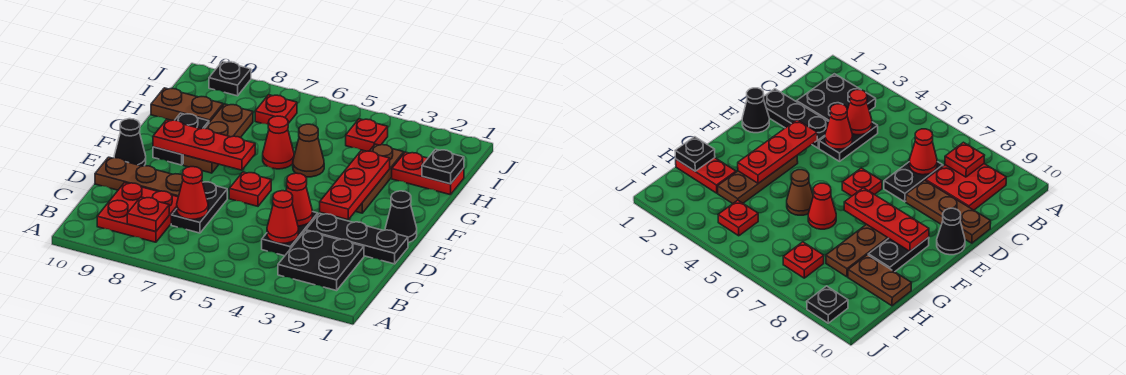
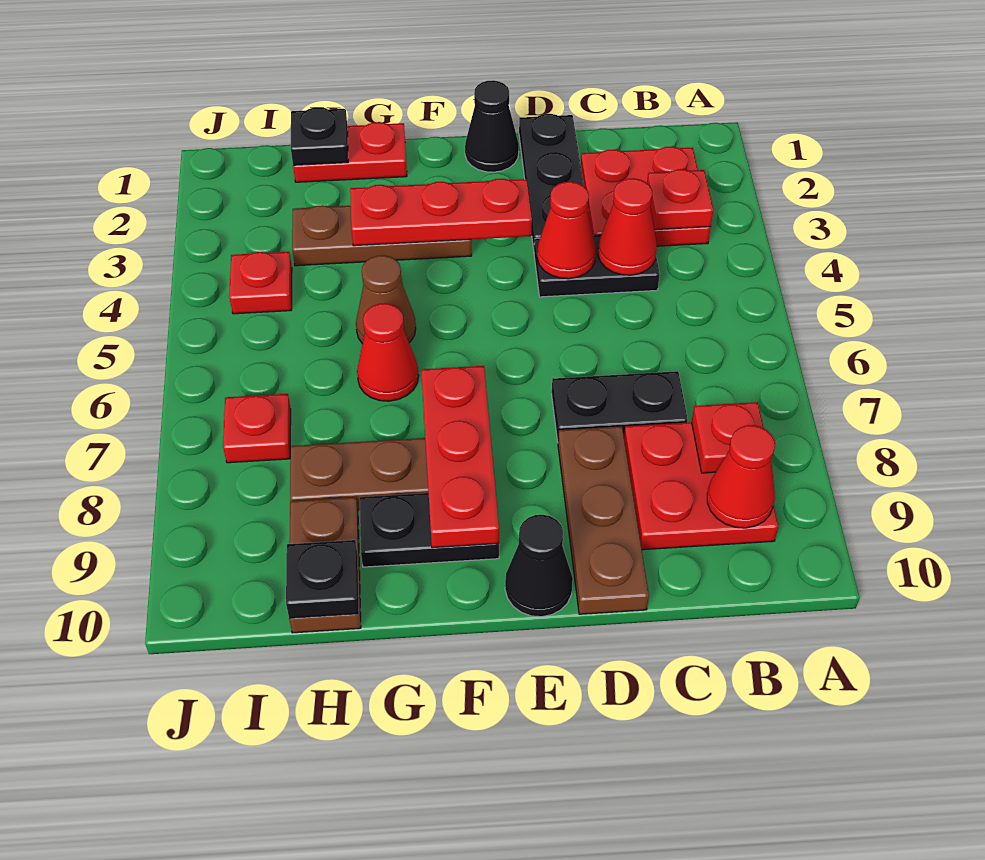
black 2x2 plate [278,231,364,291] -> red 2x2 plate [581,147,711,246]
red 1x1 cone [177,167,208,219] -> red 1x1 cone moved to [707,425,775,528]
red 1x1 plate [229,172,271,206] -> red 1x1 plate moved to [647,169,713,230]
red 1x2 plate [392,152,464,195] -> red 1x2 plate turned to [293,122,407,182]
black 1x1 plate [209,61,251,96] -> black 1x1 plate moved to [286,540,359,618]

